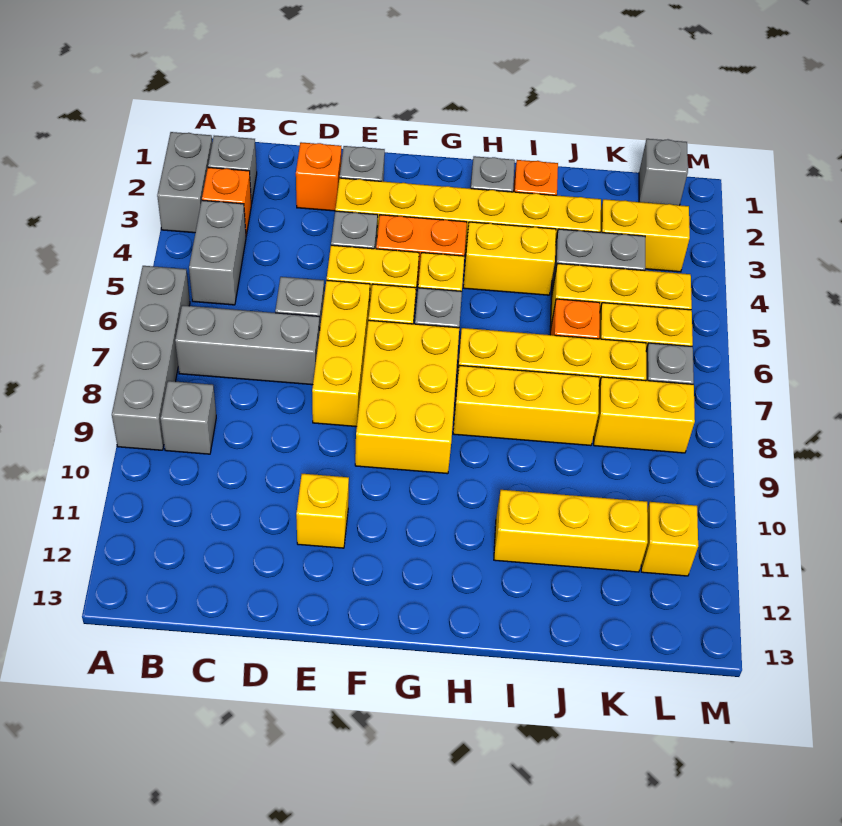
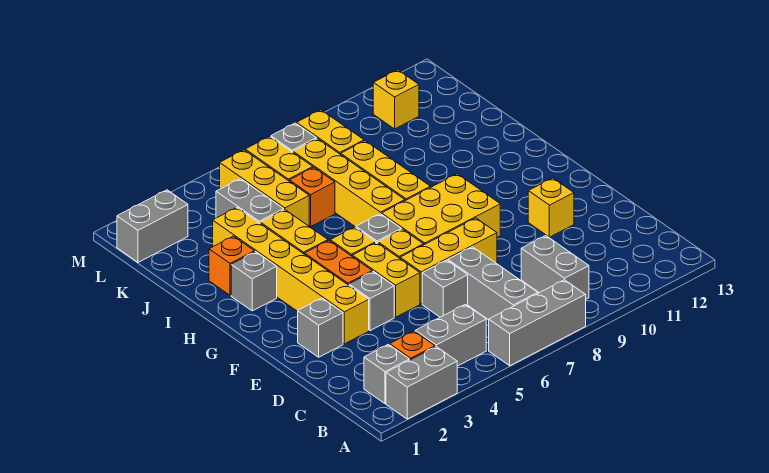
grey 1x4 brick [112,266,190,450] -> grey 1x3 brick [489,280,586,366]
grey 1x1 brick [161,381,216,454] -> grey 1x2 brick [521,236,589,299]
orange 1x1 brick [296,142,341,211] -> none
yellow 1x3 brick [494,490,648,572] -> none
yellow 1x2 brick [600,199,690,272] -> none
grey 1x1 brick [639,139,688,205] -> grey 1x2 brick [117,190,188,262]

